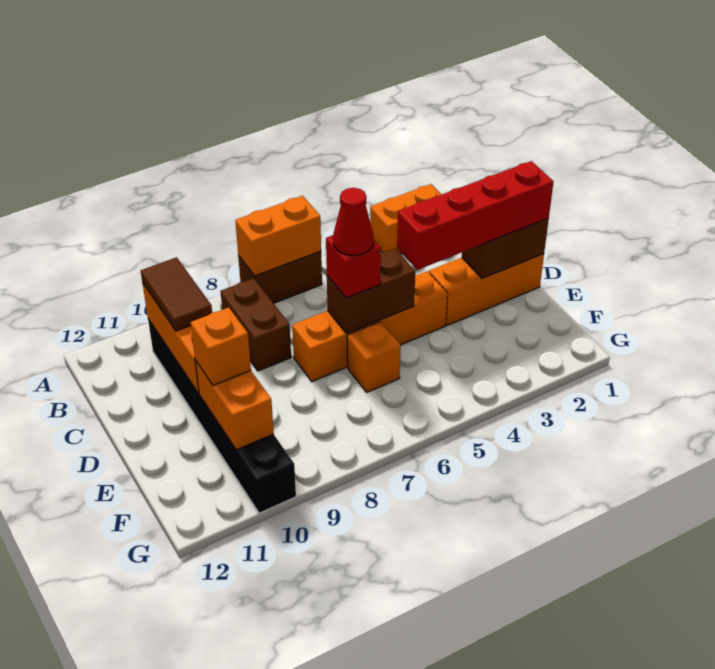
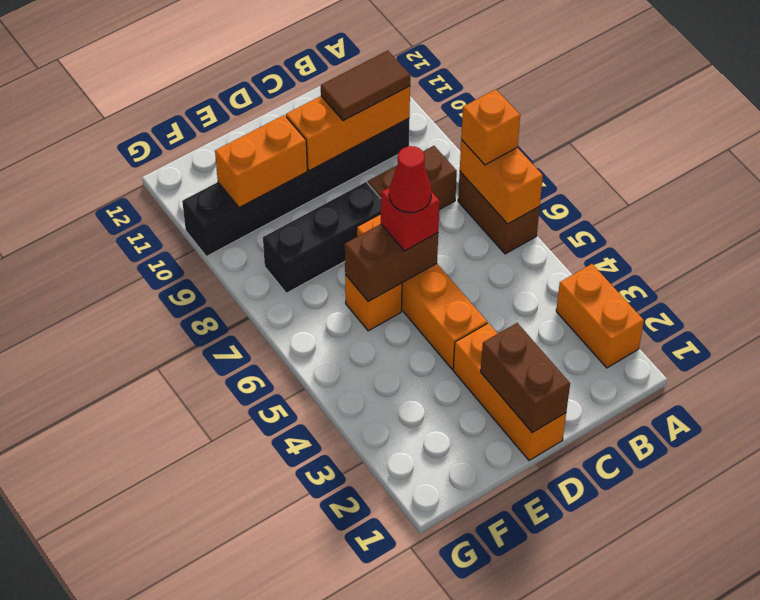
red 1x4 brick [397,161,554,270] -> none
brown 1x2 brick [327,249,415,333] -> brown 1x2 brick turned to [345,224,438,301]
none -> black 1x3 brick [263,182,381,293]
orange 1x1 brick [191,307,251,386] -> orange 1x1 brick moved to [461,89,520,165]

